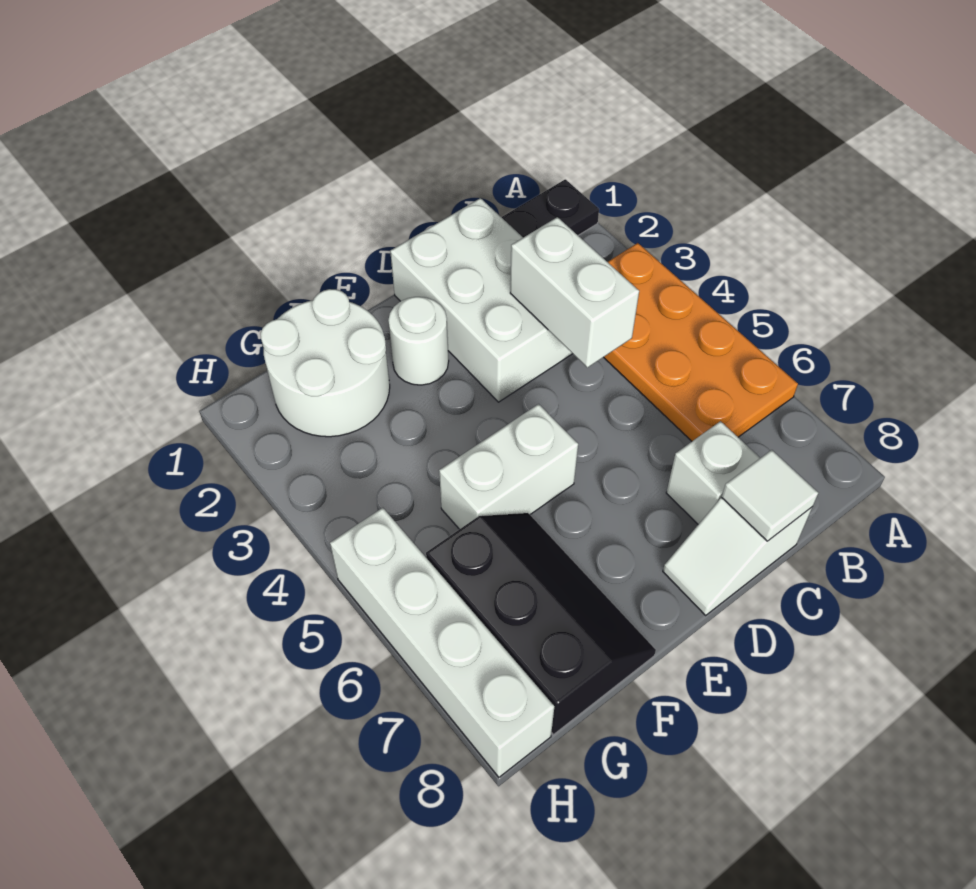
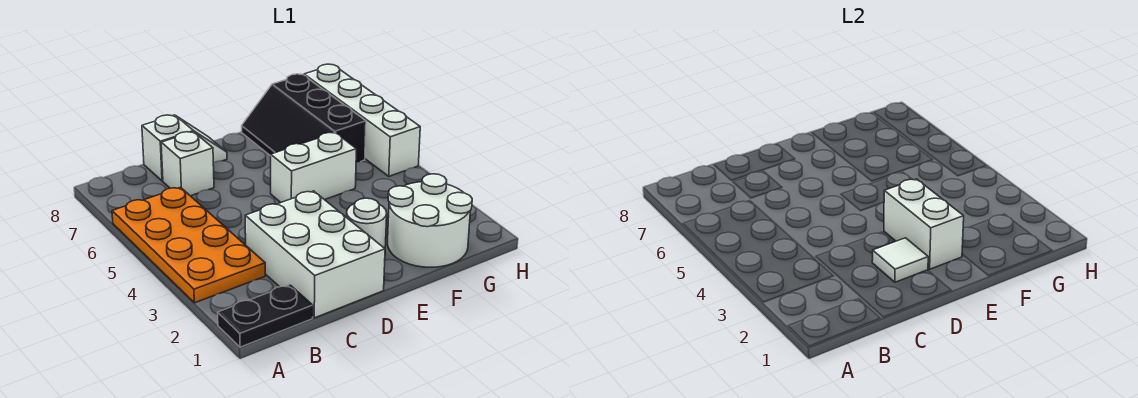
white 1x2 brick [510,217,639,368] -> white 1x2 brick moved to [884,179,964,269]
white 1x1 tile [722,450,818,541] -> white 1x1 tile moved to [872,238,928,282]

